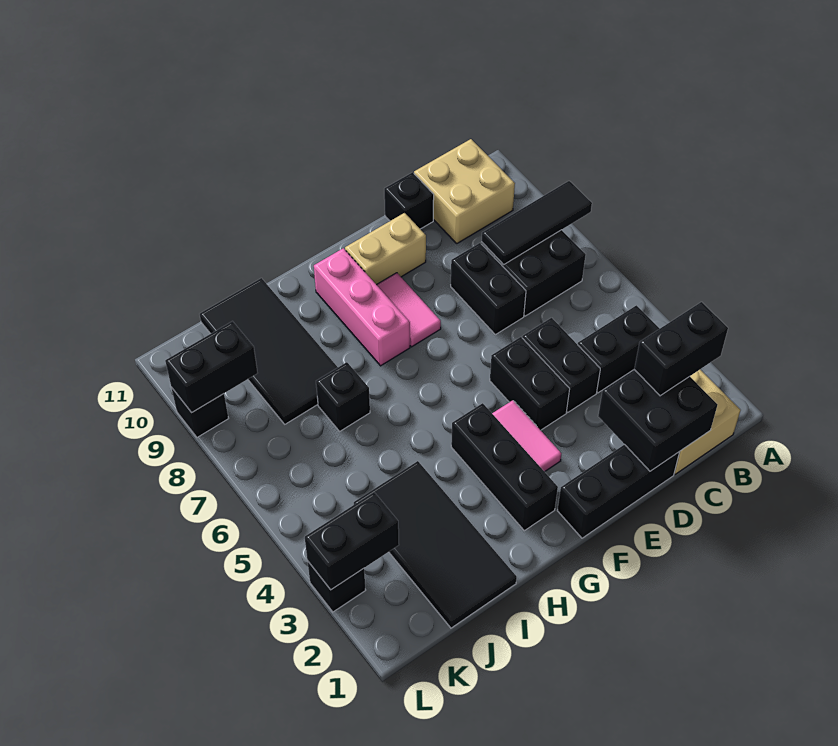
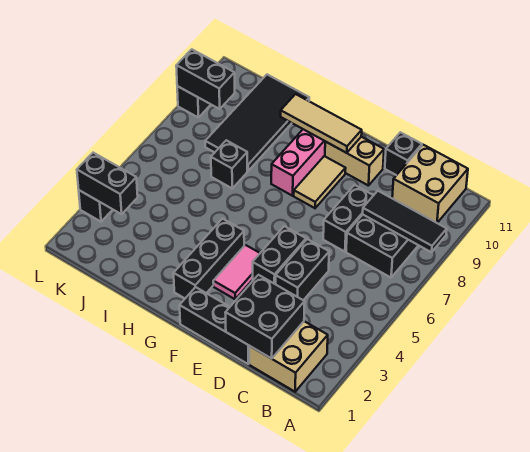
black 1x2 brick [634,302,728,396] -> none
black 1x2 brick [578,305,660,393] -> none
pink 1x2 tile [377,273,441,347] -> tan 1x2 tile [294,156,346,208]
none -> tan 1x3 tile [281,94,362,153]
black 2x4 tile [354,461,517,628] -> none

